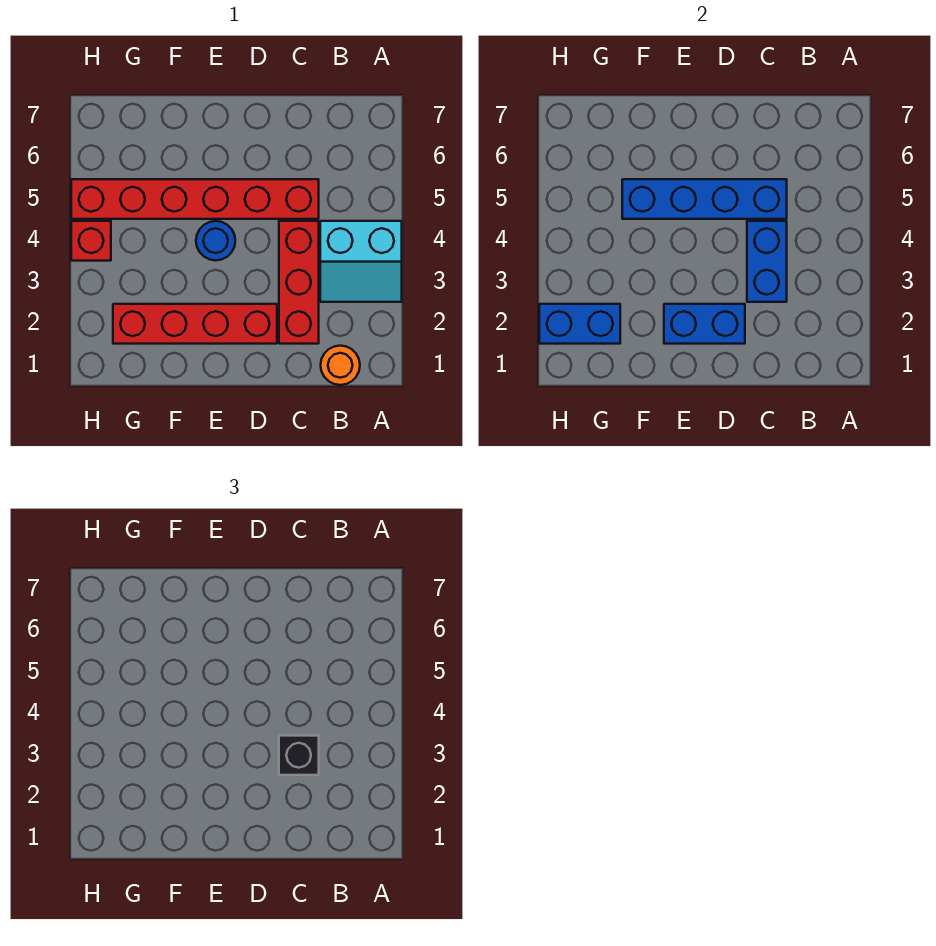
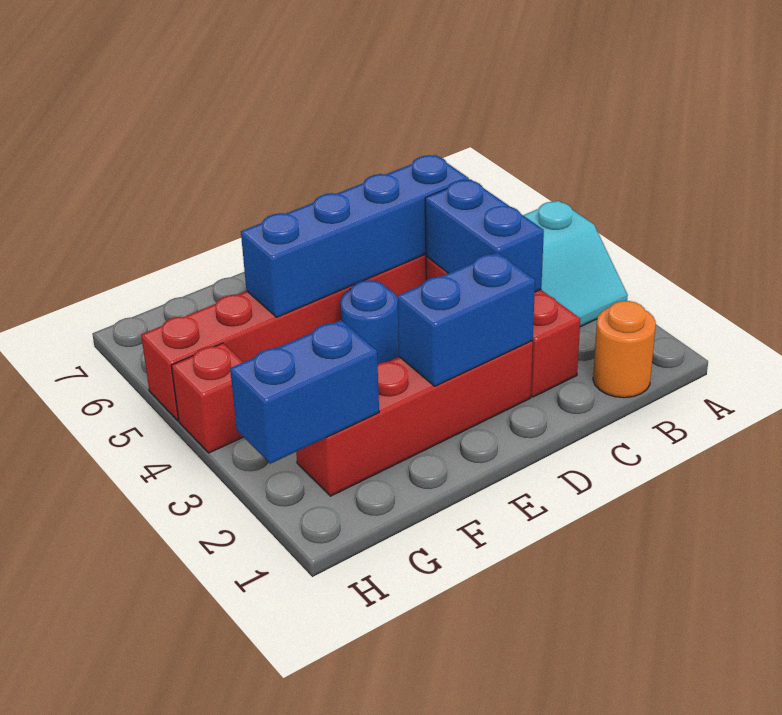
black 1x1 brick [279,736,319,775] -> none

